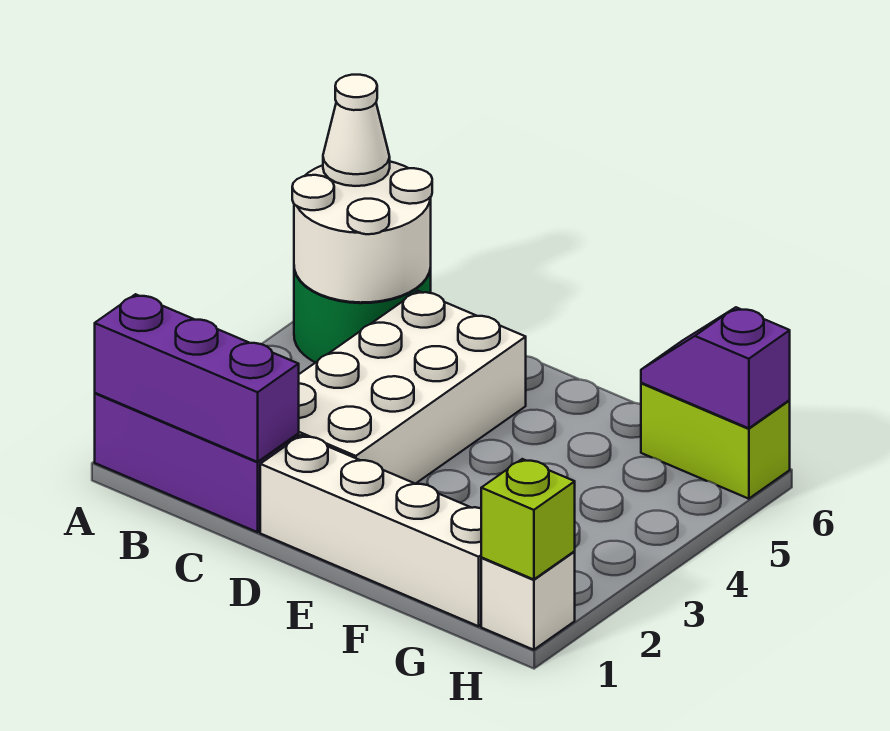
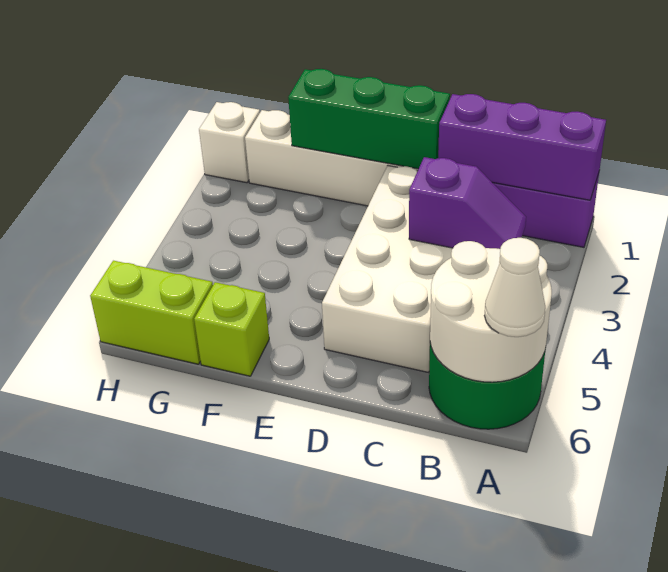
none -> green 1x3 brick [288,69,450,169]
purple 1x2 slope [641,307,790,428] -> purple 1x2 slope moved to [409,157,526,249]
lime 1x1 brick [481,459,575,580] -> lime 1x1 brick moved to [194,282,269,376]

